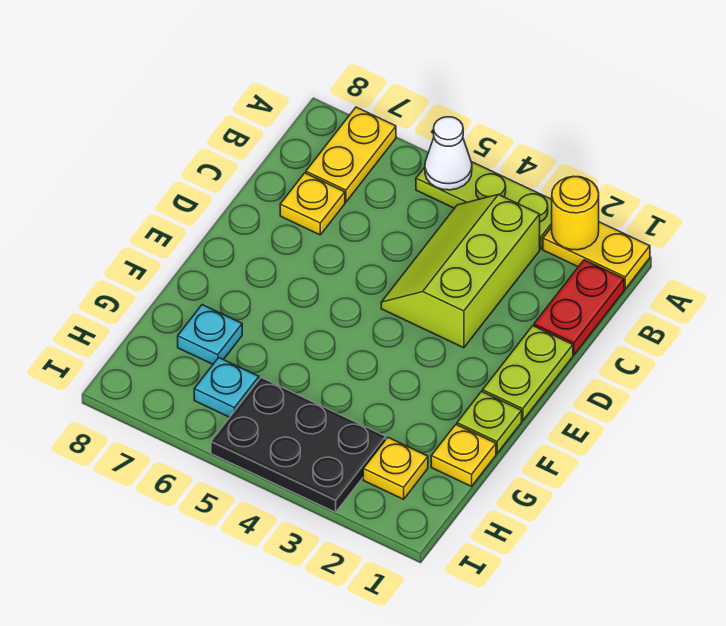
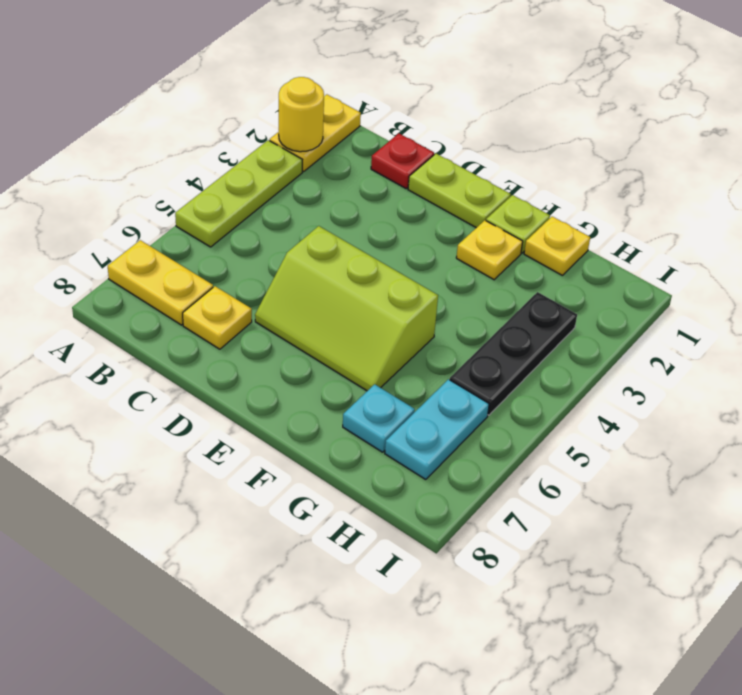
white 1x1 cone [425,117,472,190] -> none
red 1x2 plate [534,260,624,355] -> red 1x1 plate [371,133,434,188]
lime 2x3 slope [381,194,540,348] -> lime 2x3 slope moved to [255,226,438,391]
yellow 1x1 plate [363,438,428,499] -> yellow 1x1 plate moved to [456,220,523,280]
black 2x3 plate [211,378,386,512] -> black 1x3 plate [450,292,577,415]
cyan 1x1 plate [194,358,259,417] -> cyan 1x2 plate [385,379,489,480]

